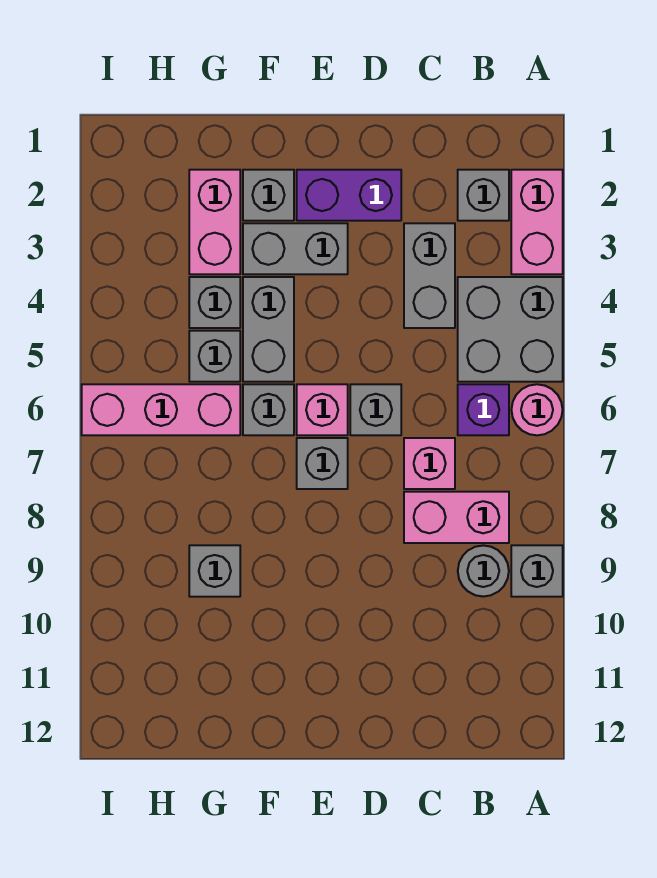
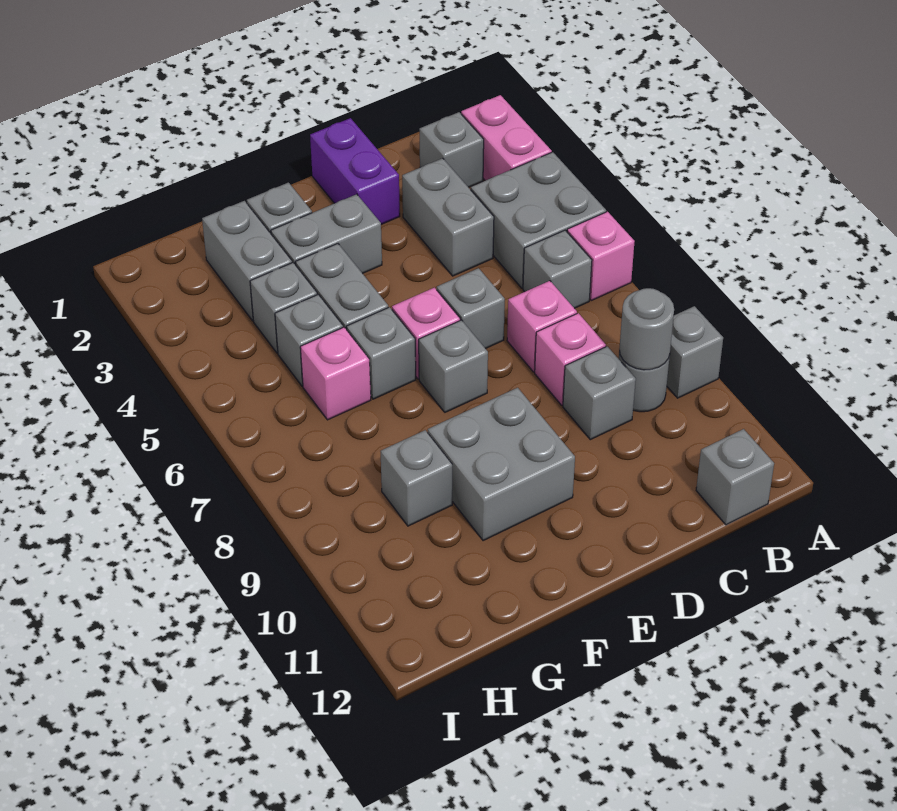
pink 1x1 round brick [512,384,563,435] -> pink 1x1 brick [567,212,635,301]
purple 1x1 brick [458,384,509,435] -> grey 1x1 brick [523,230,592,308]
pink 1x2 brick [404,492,509,543] -> pink 1x1 brick [535,313,606,405]
none -> grey 1x1 round brick [619,288,674,370]
none -> grey 1x1 brick [696,429,774,525]
none -> grey 1x1 brick [563,346,636,440]
purple 1x2 brick [297,170,401,221] -> purple 1x2 brick turned to [310,118,400,224]
none -> grey 2x2 brick [428,388,575,541]
pink 1x2 brick [189,170,240,274] -> grey 1x2 brick [202,201,292,321]
pink 1x3 brick [82,384,240,435] -> pink 1x1 brick [300,327,371,420]

